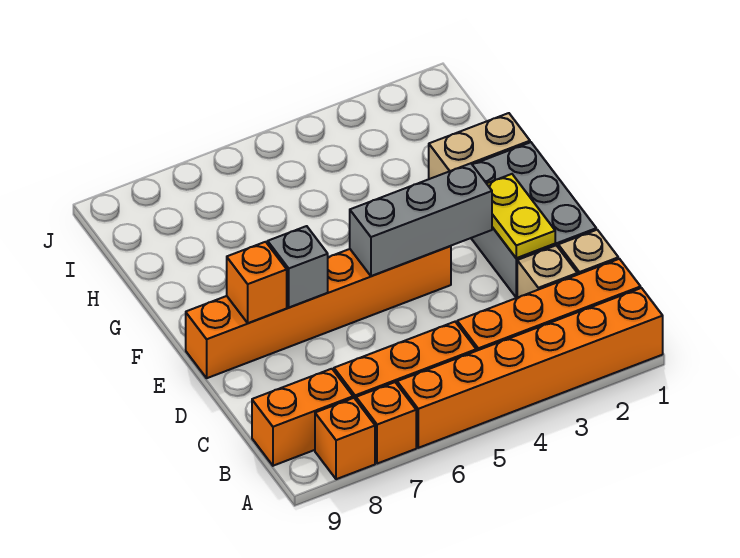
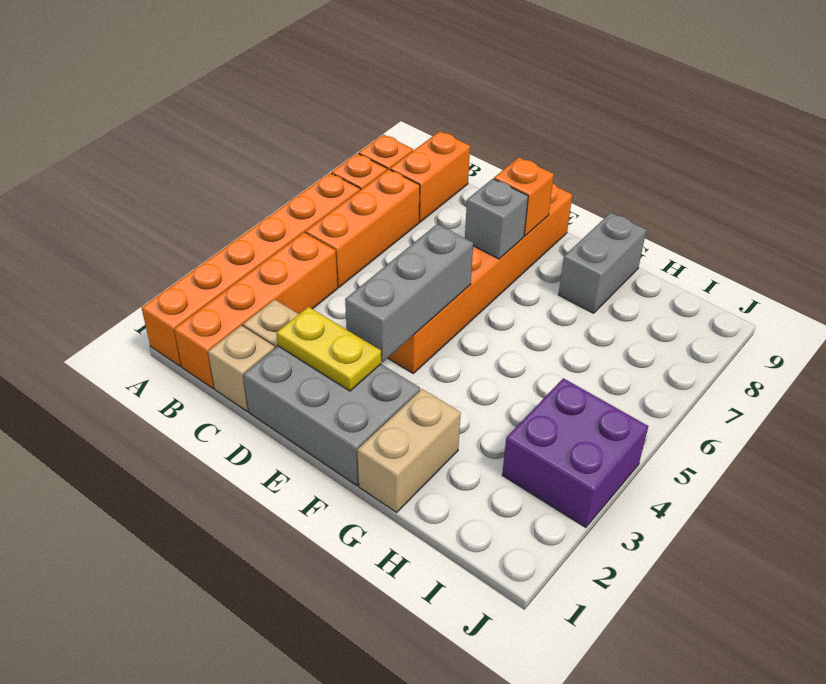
none -> grey 1x2 brick [558,213,646,313]
none -> purple 2x2 brick [502,378,648,528]

